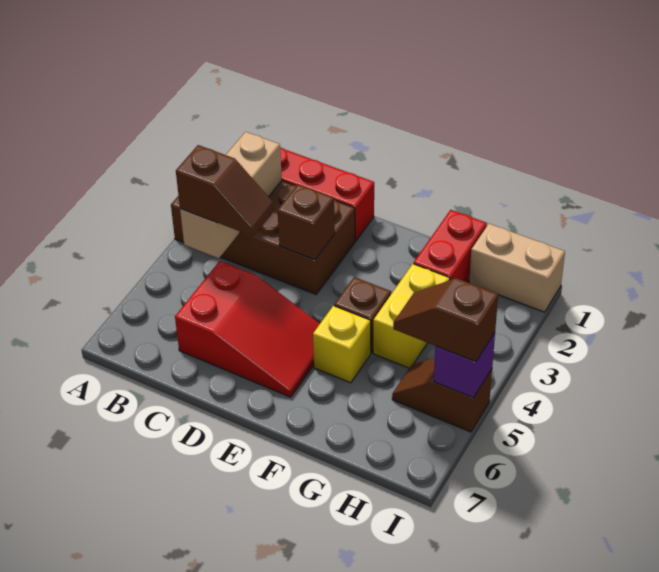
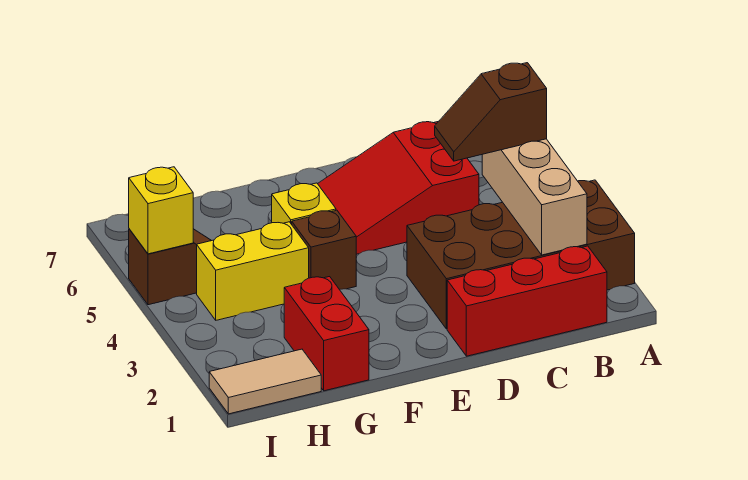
brown 1x1 brick [278,185,335,260] -> none
yellow 1x2 brick [373,264,450,368] -> yellow 1x2 brick turned to [197,222,309,320]
tan 1x2 brick [469,224,565,312] -> tan 1x2 tile [209,349,321,414]
brown 1x2 slope [393,278,498,362] -> none
purple 1x1 brick [434,333,495,398] -> yellow 1x1 brick [129,167,193,254]

